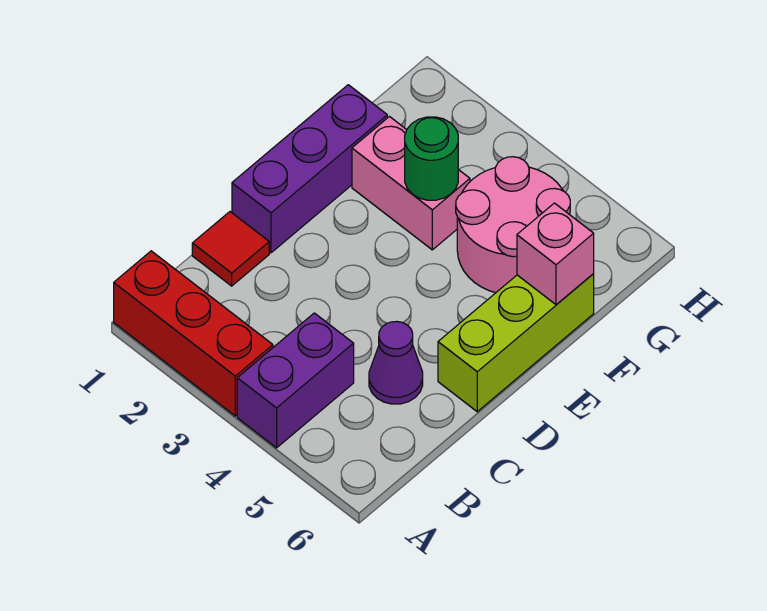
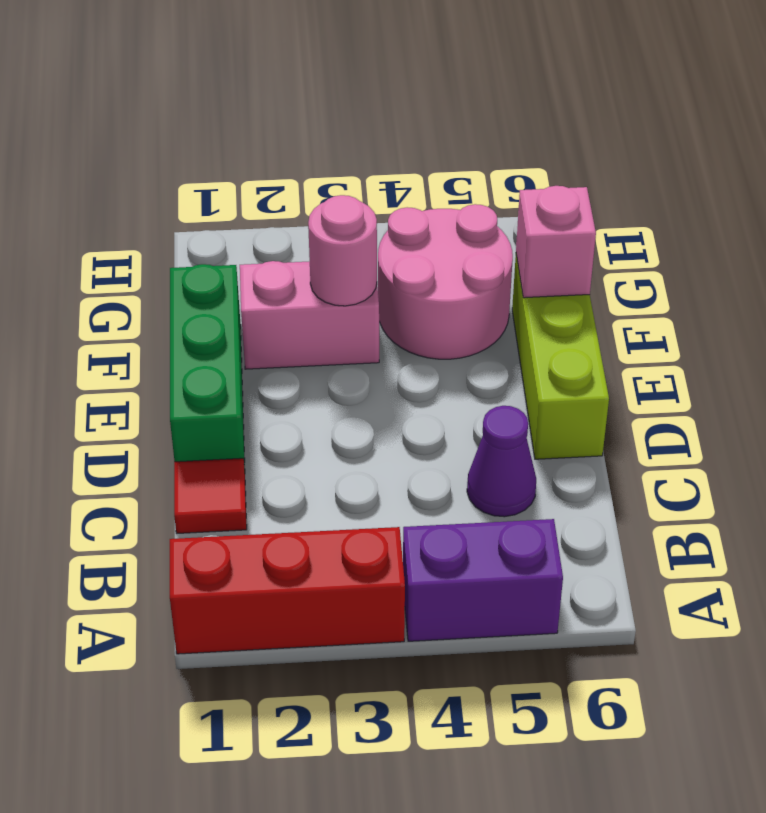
purple 1x2 brick [237,313,354,448] -> purple 1x2 brick turned to [403,519,563,641]
purple 1x3 brick [232,85,387,253] -> green 1x3 brick [170,264,245,469]
green 1x1 round brick [405,117,458,200] -> pink 1x1 round brick [308,195,377,306]

